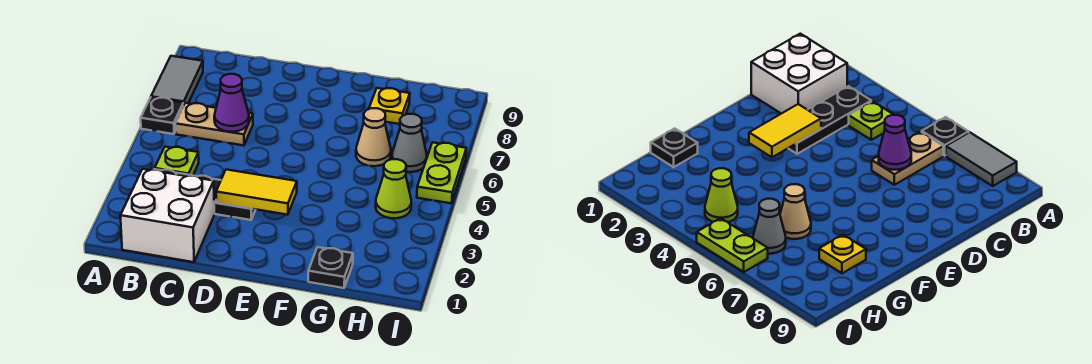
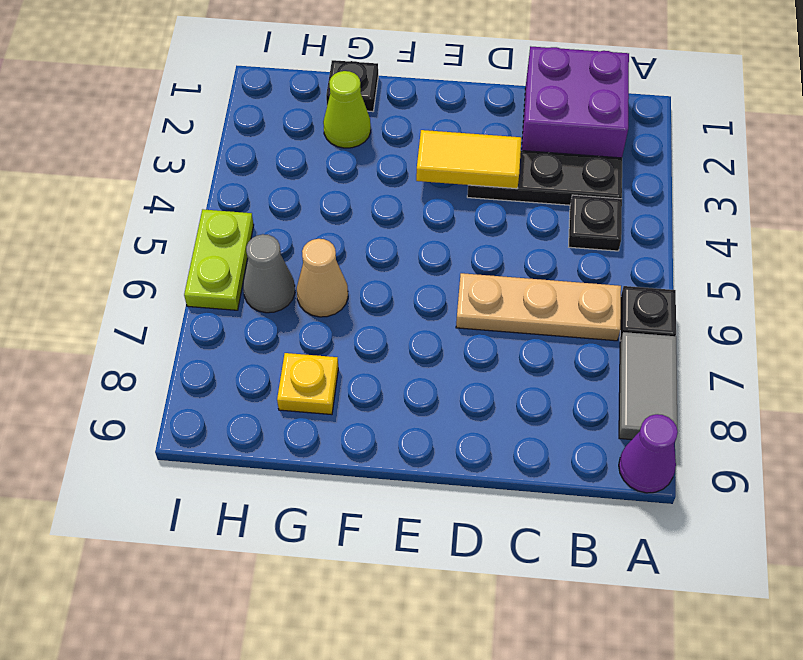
white 2x2 brick [120,169,214,262] -> purple 2x2 brick [522,46,629,158]
lime 1x1 plate [155,147,199,175] -> black 1x1 plate [569,195,622,251]
tan 1x2 plate [175,103,253,145] -> tan 1x3 plate [456,273,621,341]
purple 1x1 cone [214,74,249,132] -> purple 1x1 cone moved to [619,414,678,493]
lime 1x1 cone [376,159,411,218] -> lime 1x1 cone moved to [323,71,371,148]

